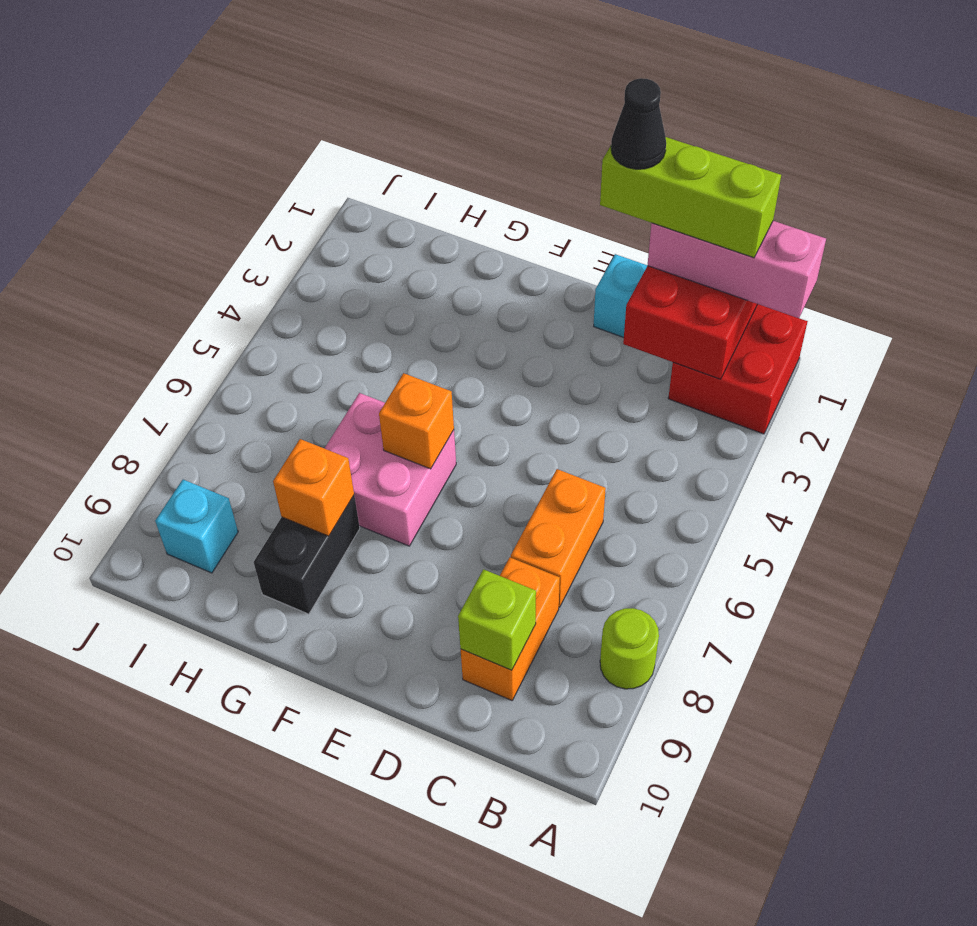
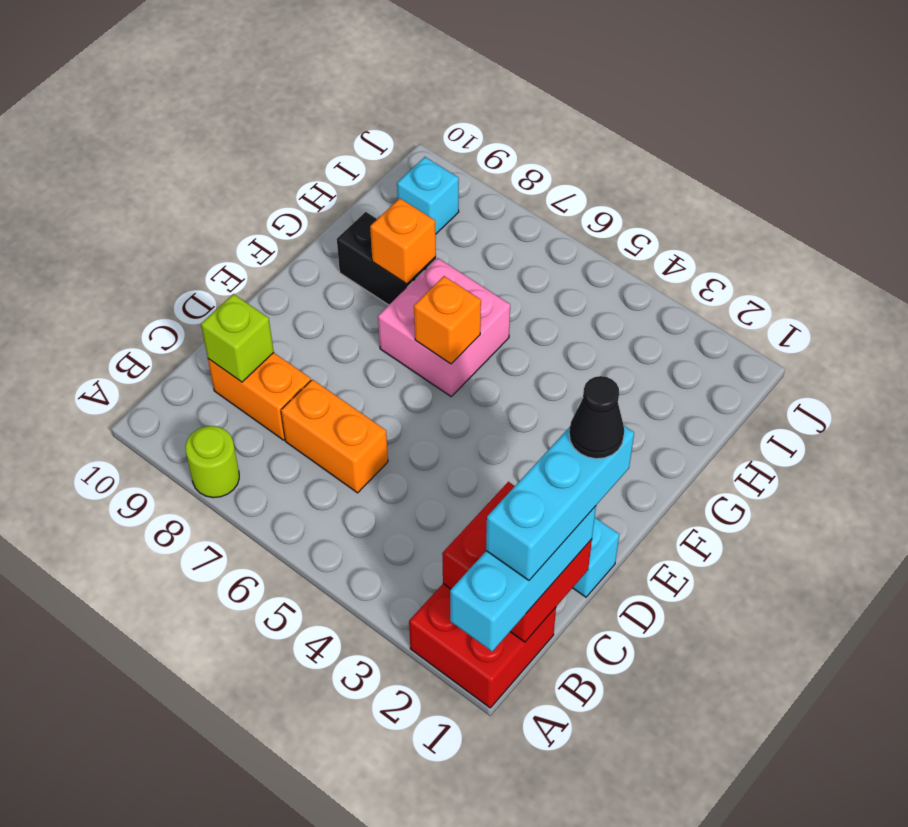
pink 1x3 brick [647,221,826,318] -> cyan 1x3 brick [450,506,596,651]
lime 1x3 brick [600,137,781,258] -> cyan 1x3 brick [486,426,634,580]

